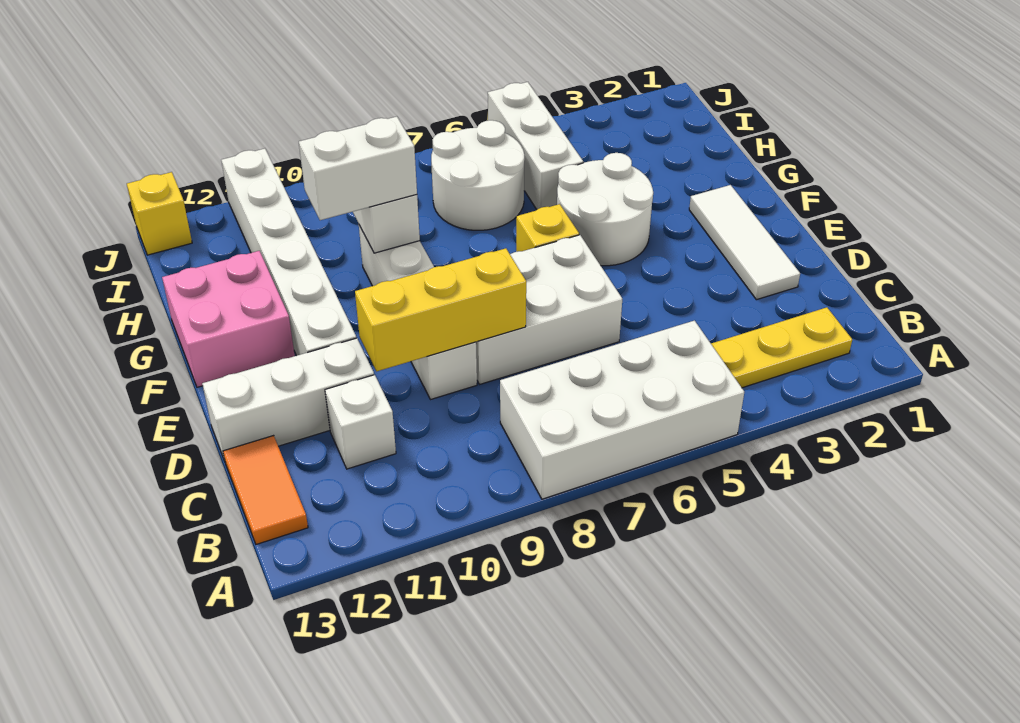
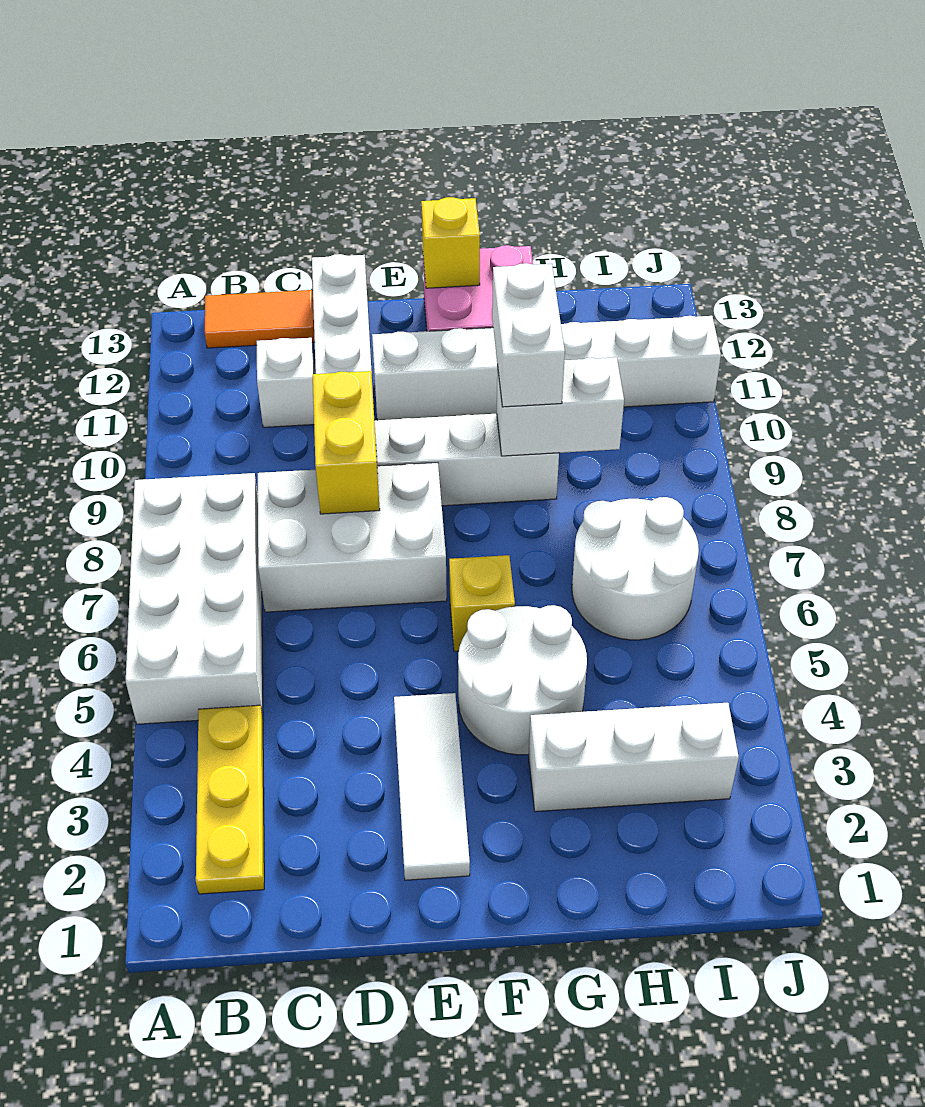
white 1x3 tile [689,185,800,300] -> white 1x3 tile turned to [394,693,470,880]
white 2x3 brick [476,235,622,384] -> white 2x3 brick turned to [258,463,447,612]
yellow 1x3 brick [355,248,526,371] -> yellow 1x2 brick [313,371,380,514]
white 1x3 brick [488,82,583,209] -> white 1x3 brick moved to [529,703,739,812]
yellow 1x1 brick [127,172,192,255] -> yellow 1x1 brick moved to [421,197,480,288]

